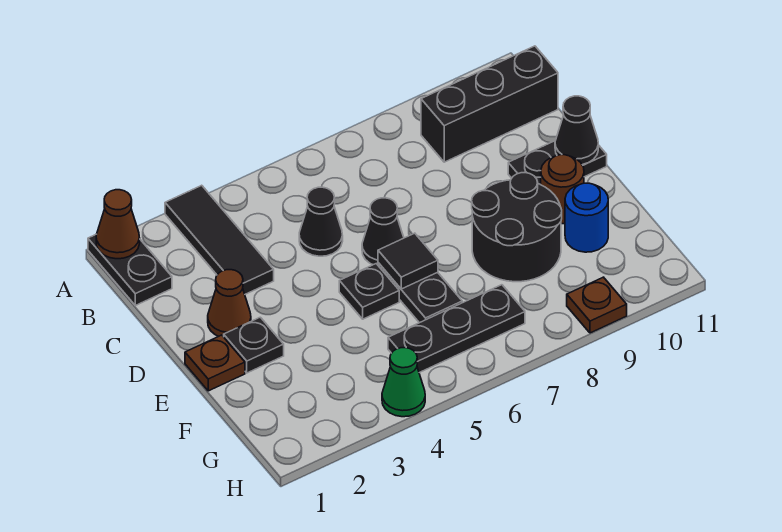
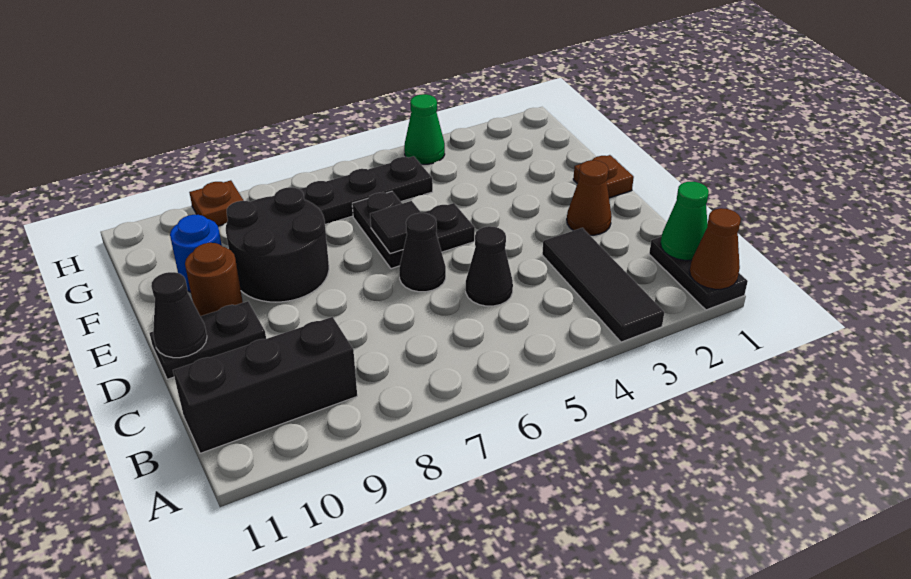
none -> green 1x1 cone [661,182,709,260]
black 1x1 plate [224,317,284,373] -> none

